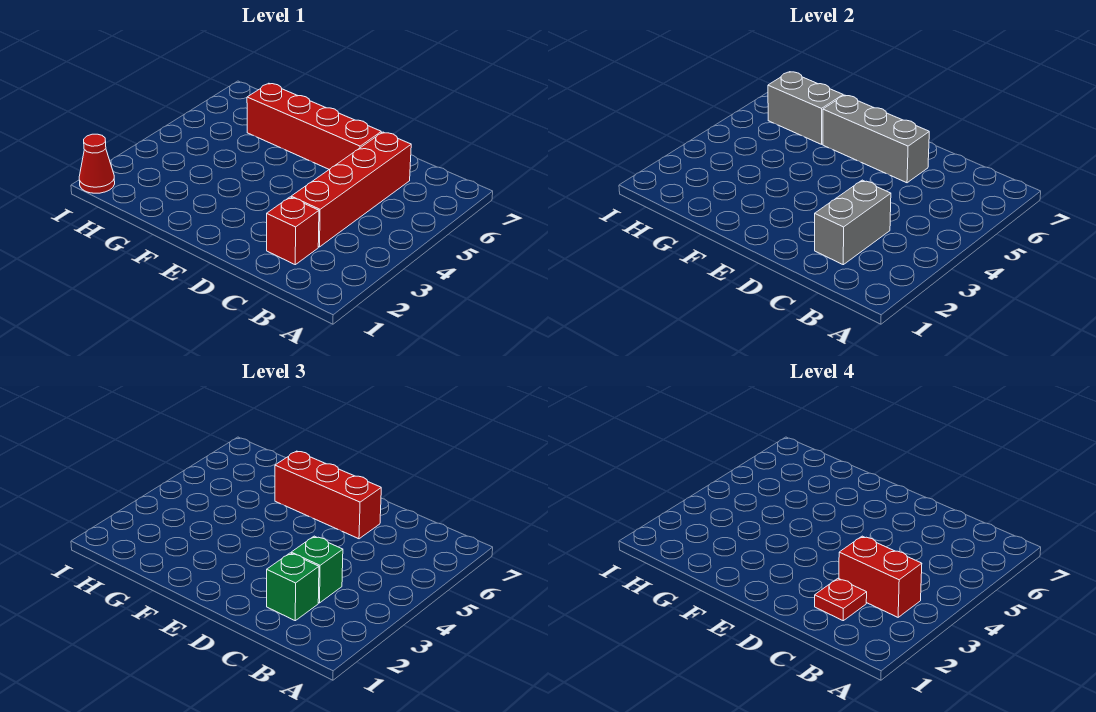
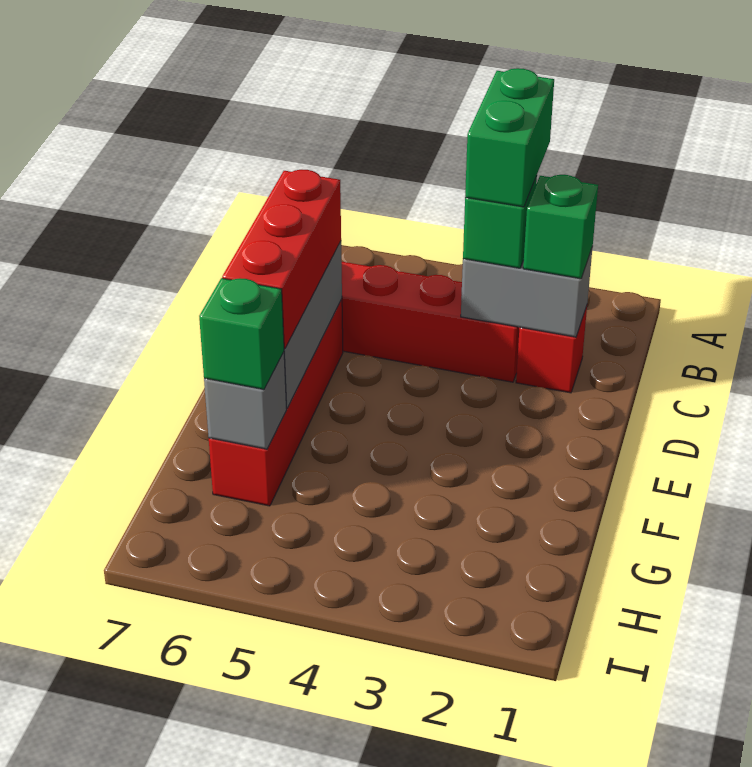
red 1x2 brick [839,536,922,617] -> green 1x2 brick [465,68,554,207]
red 1x1 plate [815,579,867,621] -> none
grey 1x2 brick [768,72,843,144] -> grey 1x1 brick [204,352,287,449]
none -> green 1x1 brick [199,278,284,390]
red 1x1 cone [79,134,115,193] -> none

